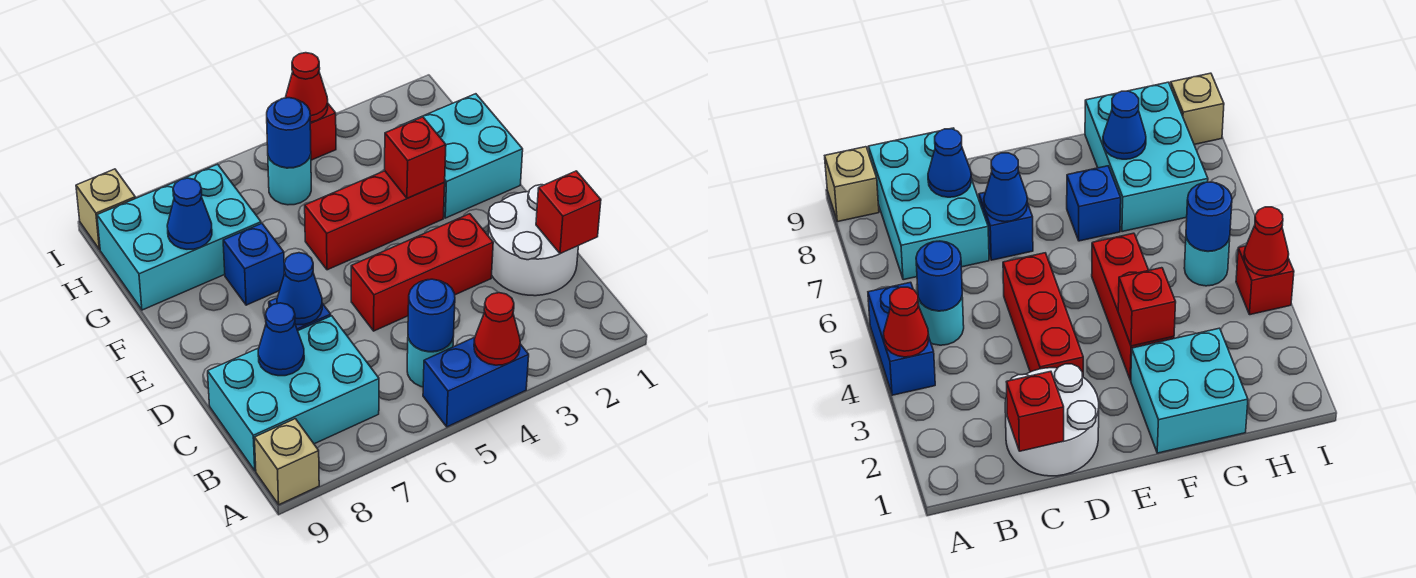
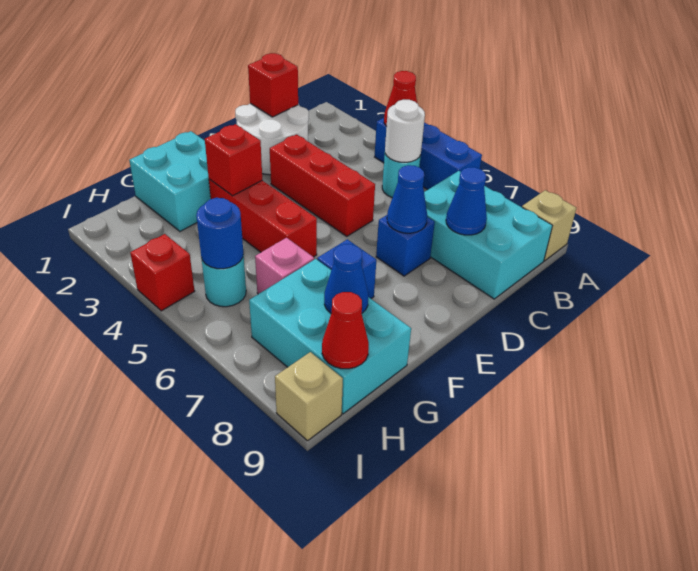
blue 1x2 brick [423,337,529,427] -> blue 1x3 brick [375,118,482,190]
blue 1x1 round brick [408,279,455,352] -> white 1x1 round brick [385,100,425,162]
none -> pink 1x1 brick [255,238,314,294]
red 1x1 cone [285,53,328,122] -> red 1x1 cone moved to [322,292,369,369]

